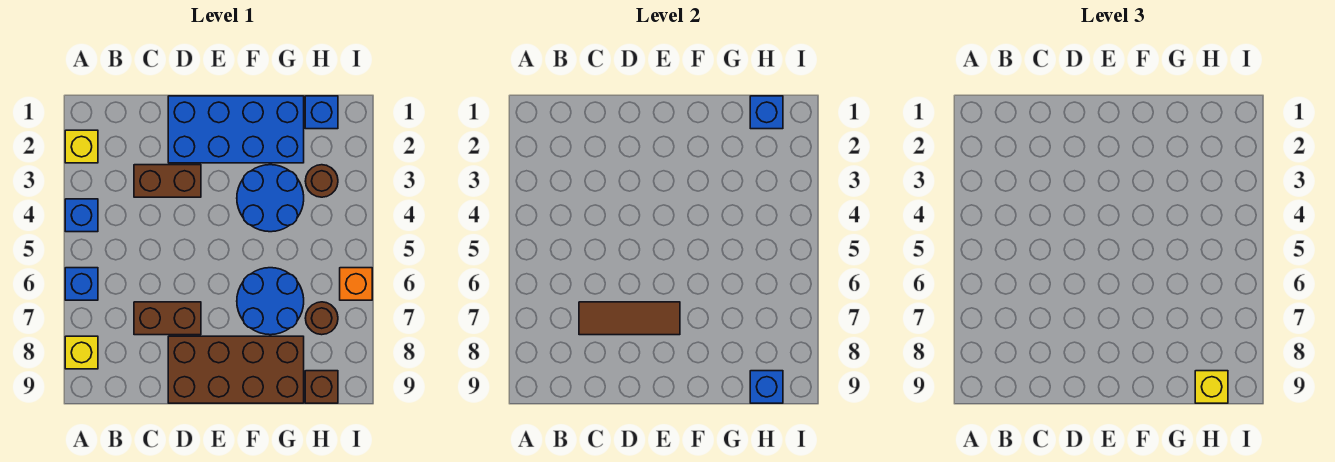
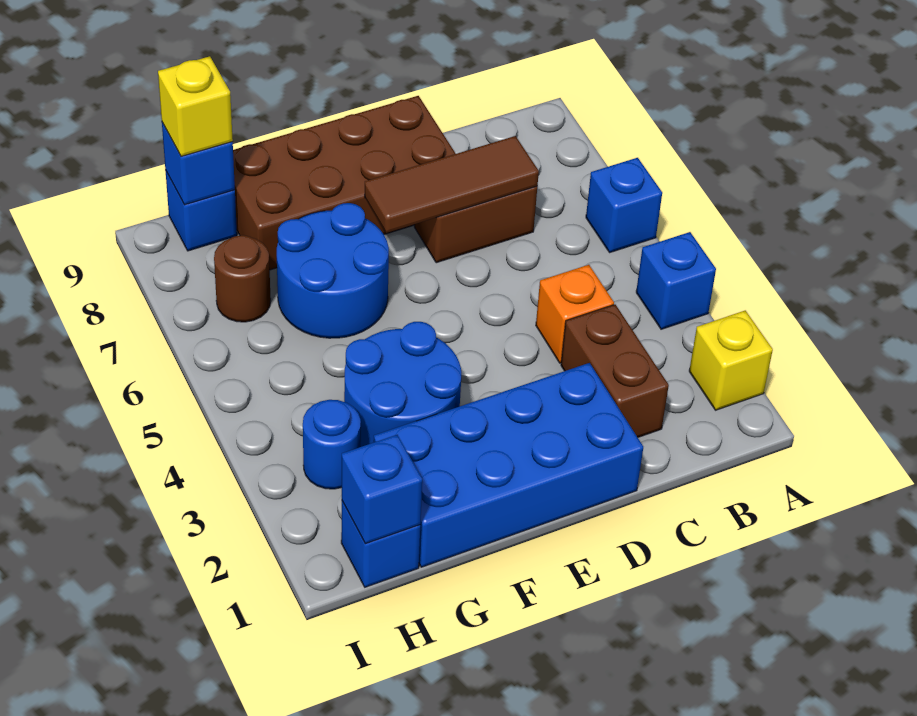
yellow 1x1 brick [65,336,98,369] -> none
brown 1x2 brick [134,165,201,197] -> brown 1x2 brick turned to [561,305,669,437]
brown 1x1 round brick [305,165,338,197] -> blue 1x1 round brick [303,400,361,489]
brown 1x1 brick [305,371,338,403] -> blue 1x1 brick [165,170,237,251]
orange 1x1 brick [340,268,372,300] -> orange 1x1 brick moved to [536,265,614,363]

